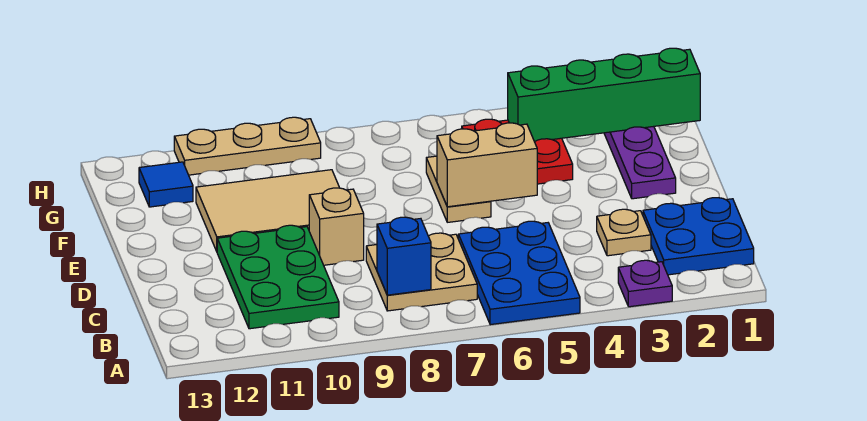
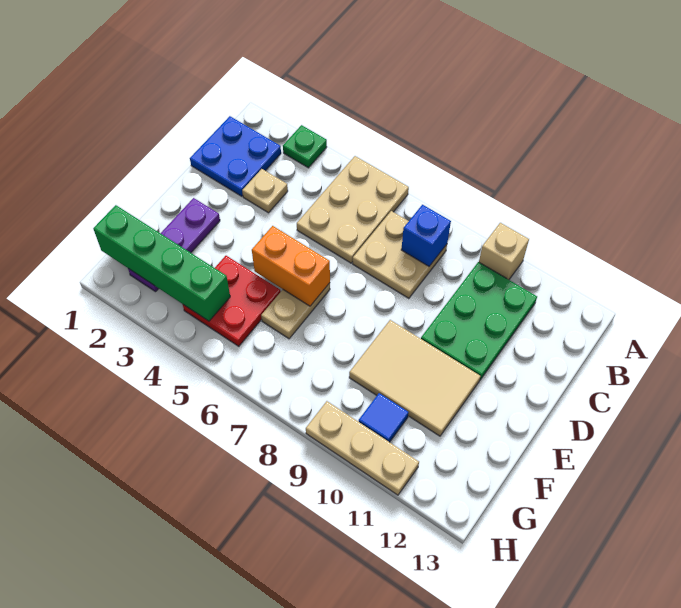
purple 1x1 plate [618,260,672,307] -> green 1x1 plate [283,125,327,168]
blue 2x3 plate [458,221,580,325] -> tan 2x3 plate [297,156,409,263]
tan 1x1 brick [309,188,364,265] -> tan 1x1 brick moved to [479,223,529,280]
tan 1x2 brick [437,123,537,207] -> orange 1x2 brick [252,226,330,306]
blue 1x1 tile [139,162,193,207] -> blue 1x1 tile moved to [359,393,408,442]

